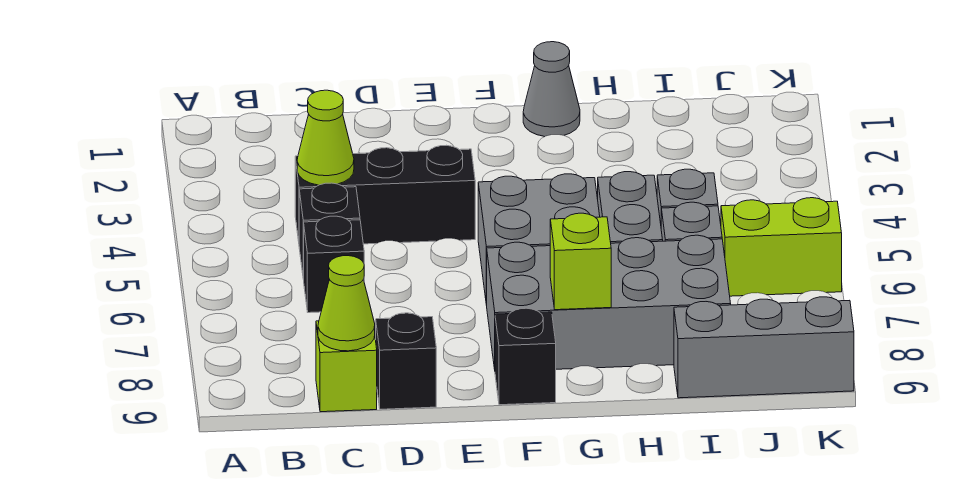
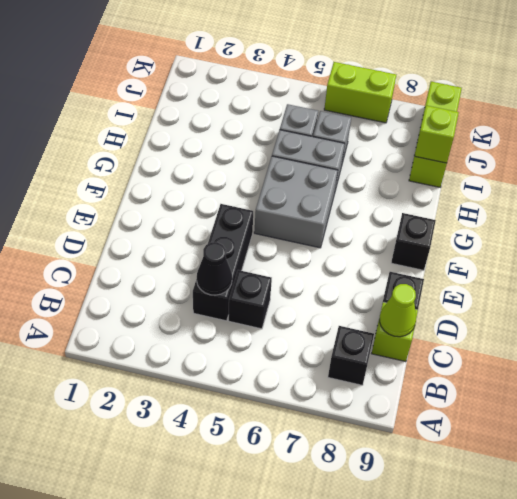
lime 1x1 cone [297,90,354,185] -> black 1x1 cone [197,242,232,295]
black 1x1 brick [304,216,364,313] -> black 1x1 brick moved to [328,326,374,385]
grey 2x4 brick [487,235,731,369] -> none
grey 1x1 cone [523,42,580,137] -> none
lime 1x1 brick [550,213,611,310] -> lime 1x1 brick moved to [415,105,459,163]
grey 1x3 brick [674,297,854,398] -> lime 1x3 brick [409,82,462,187]
lime 1x2 brick [721,198,842,296] -> lime 1x2 brick turned to [324,62,396,123]

